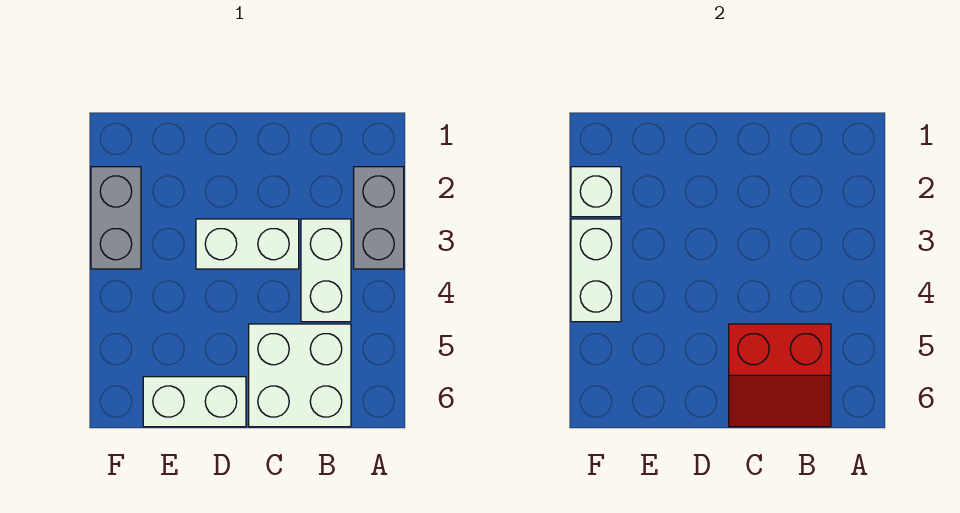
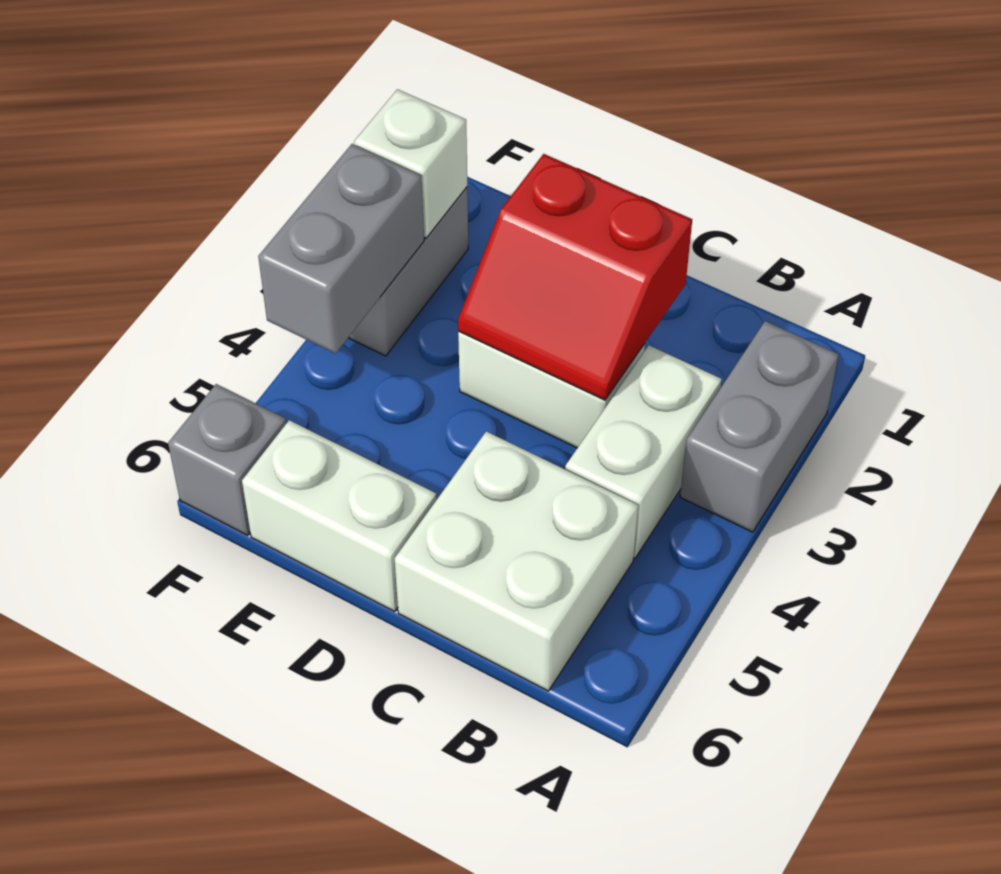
red 2x2 slope [729,324,831,427] -> red 2x2 slope moved to [458,154,692,400]
white 1x2 brick [571,219,621,322] -> grey 1x2 brick [258,144,424,354]
none -> grey 1x1 brick [168,384,286,535]

